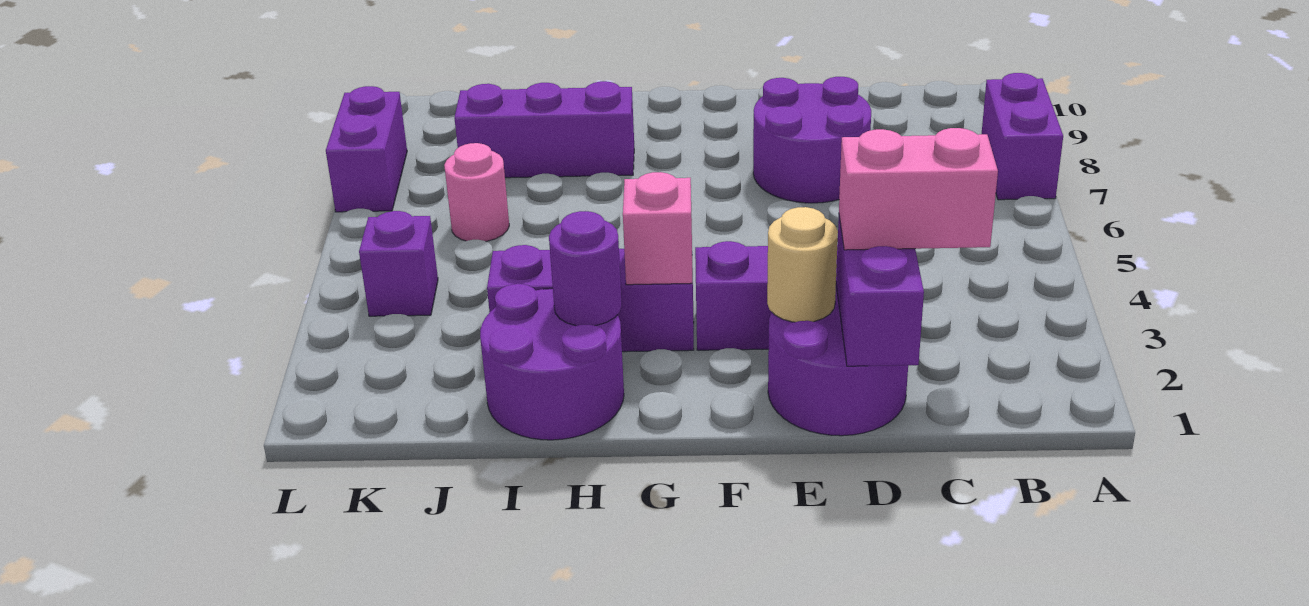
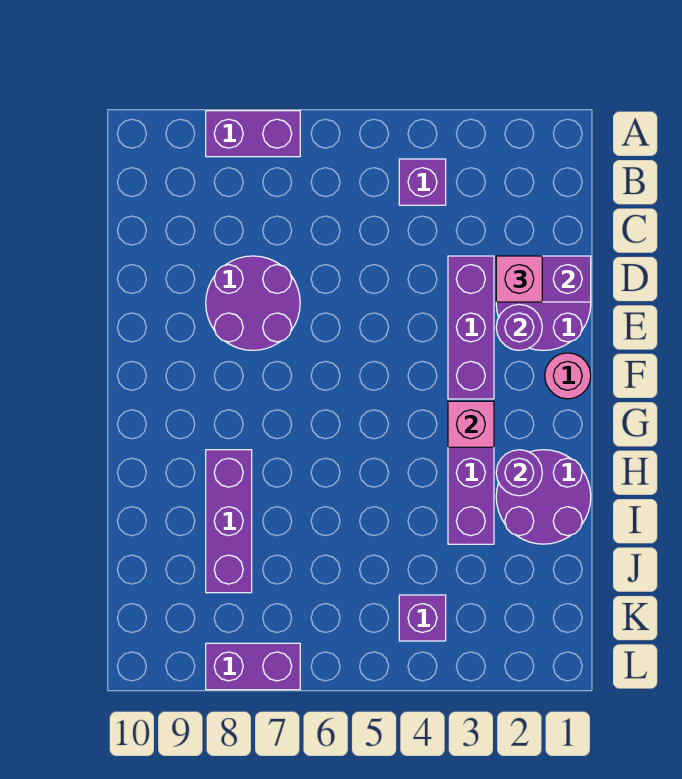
none -> purple 1x1 brick [399,159,446,205]
pink 1x2 brick [839,128,998,250] -> pink 1x1 brick [496,256,542,302]
tan 1x1 round brick [767,207,838,322] -> purple 1x1 round brick [496,304,542,350]
pink 1x1 round brick [444,143,509,241] -> pink 1x1 round brick moved to [545,353,591,399]

